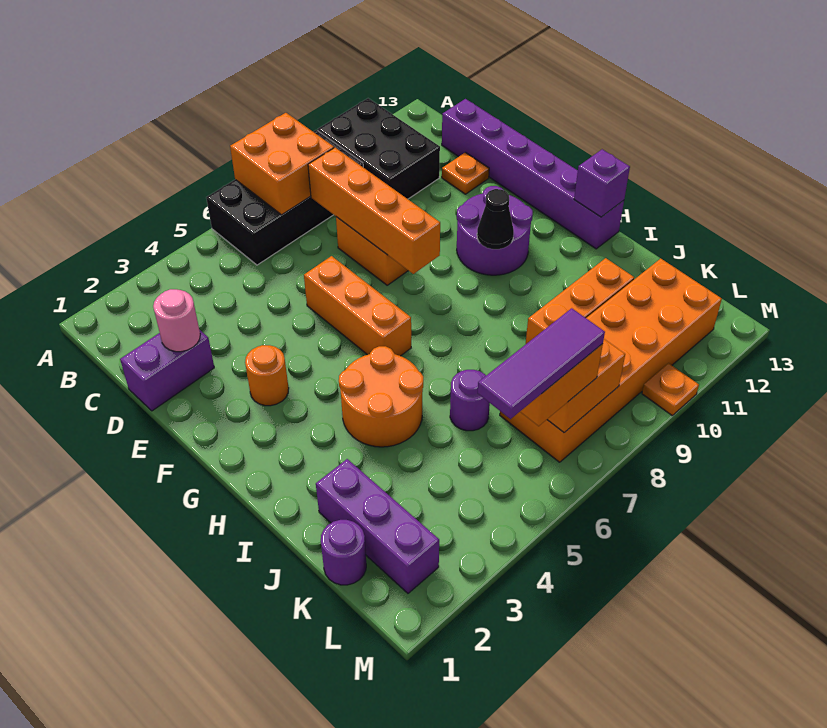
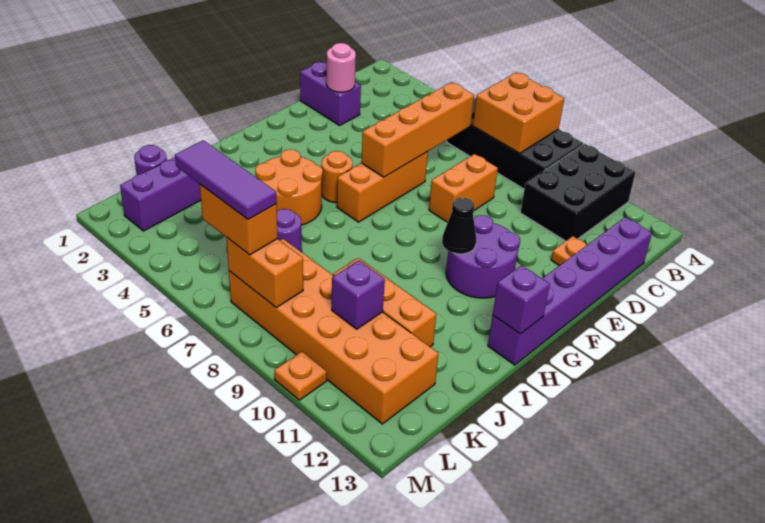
orange 1x4 brick [308,148,440,274] -> orange 1x4 brick moved to [361,82,474,177]
orange 1x1 round brick [245,345,289,406] -> orange 1x1 round brick moved to [321,151,353,202]
none -> purple 1x1 brick [332,260,385,329]

